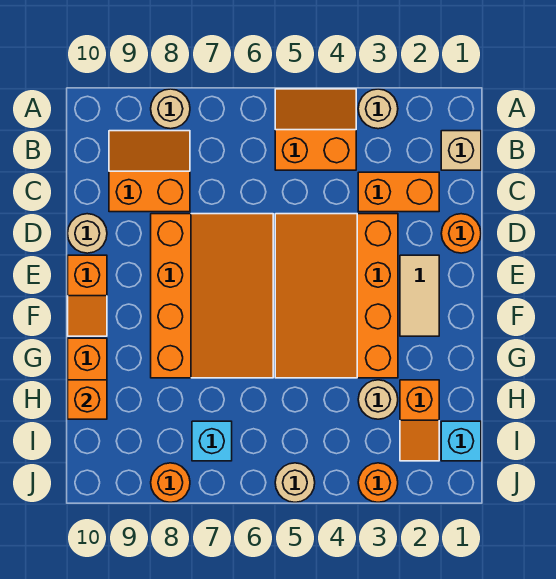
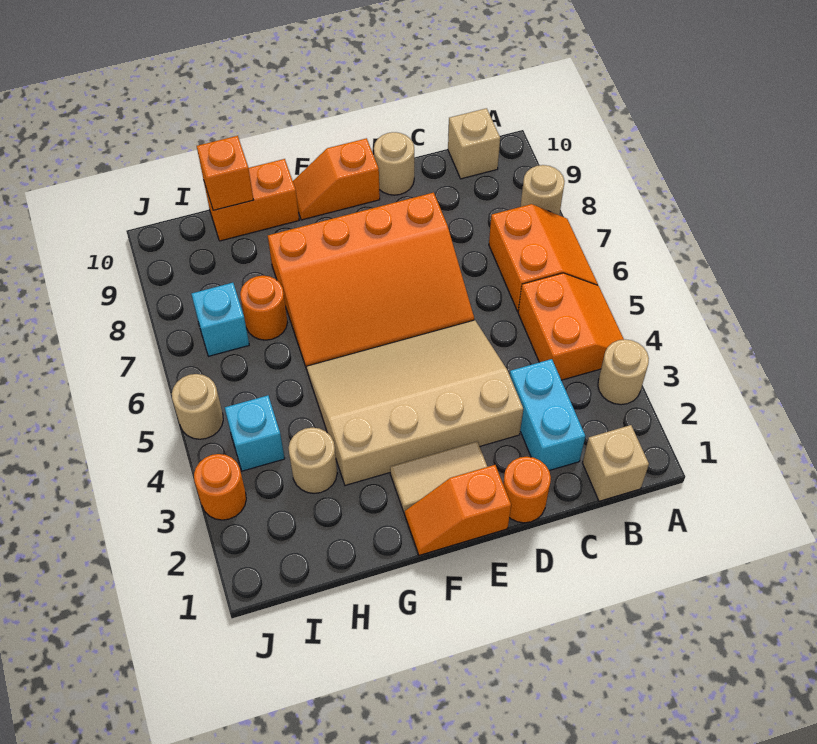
orange 2x2 slope [109,131,190,212] -> orange 2x2 slope moved to [489,204,598,311]
none -> tan 1x1 brick [448,108,500,179]
orange 1x2 brick [358,172,439,212] -> cyan 1x2 brick [510,359,585,471]
orange 3x4 slope [275,214,398,378] -> tan 3x4 slope [307,320,523,485]
orange 1x2 slope [400,380,439,461] -> orange 1x2 slope moved to [405,465,511,555]
cyan 1x1 brick [441,421,481,461] -> cyan 1x1 brick moved to [225,395,285,471]
orange 1x1 round brick [151,463,190,502] -> orange 1x1 round brick moved to [240,276,287,340]

